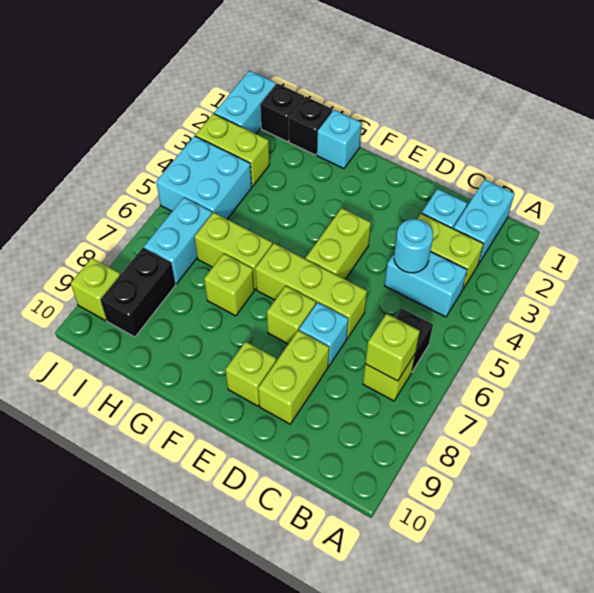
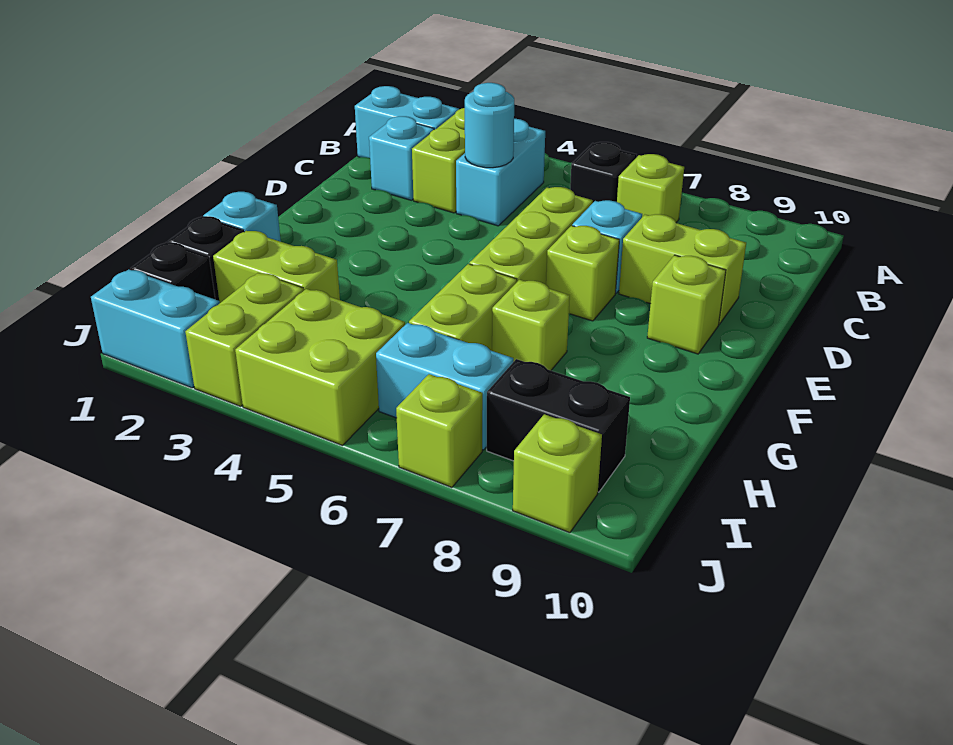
lime 1x1 brick [365,314,420,381] -> lime 1x1 brick moved to [396,374,483,487]
lime 1x2 brick [306,208,371,279] -> lime 1x2 brick moved to [213,231,340,303]
cyan 2x2 brick [156,136,252,219] -> lime 2x2 brick [235,289,405,446]

